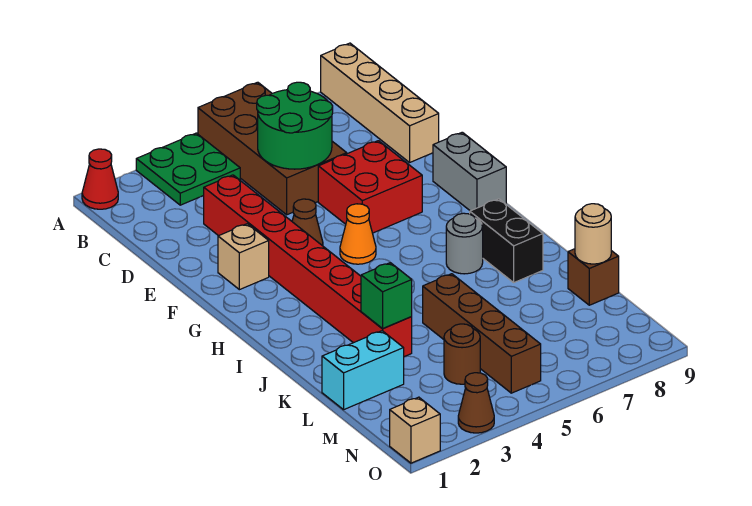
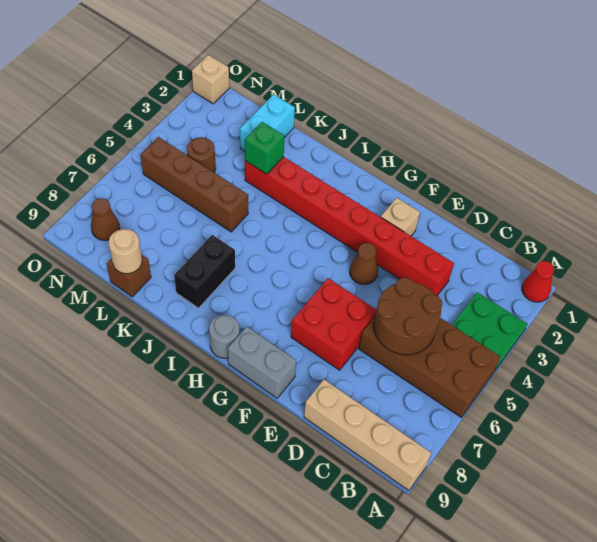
green 2x2 round brick [257,82,333,169] -> brown 2x2 round brick [374,278,442,355]
orange 1x1 cone [340,204,376,264] -> none
grey 1x1 round brick [446,213,483,274] -> grey 1x1 round brick moved to [209,315,240,358]
black 1x2 brick [470,199,543,282] -> black 1x2 brick turned to [174,235,235,308]
brown 1x1 cone [458,373,494,433] -> brown 1x1 cone moved to [91,198,120,240]

